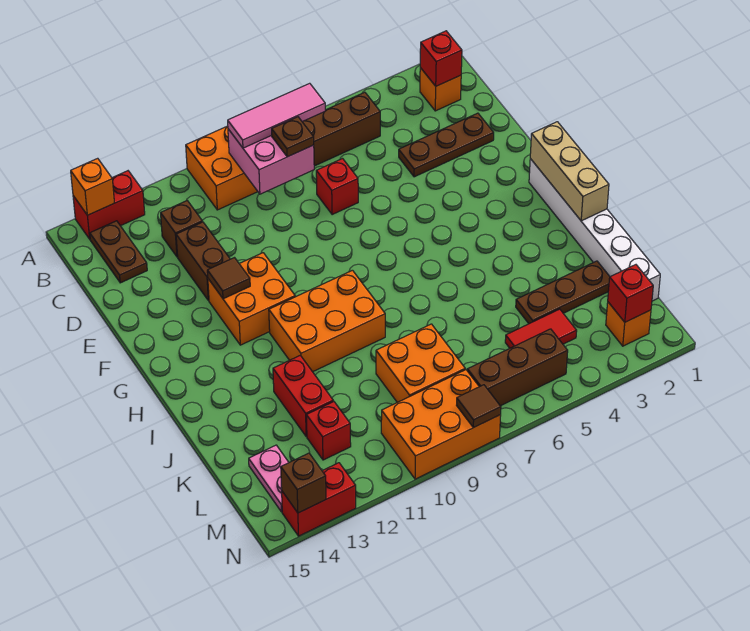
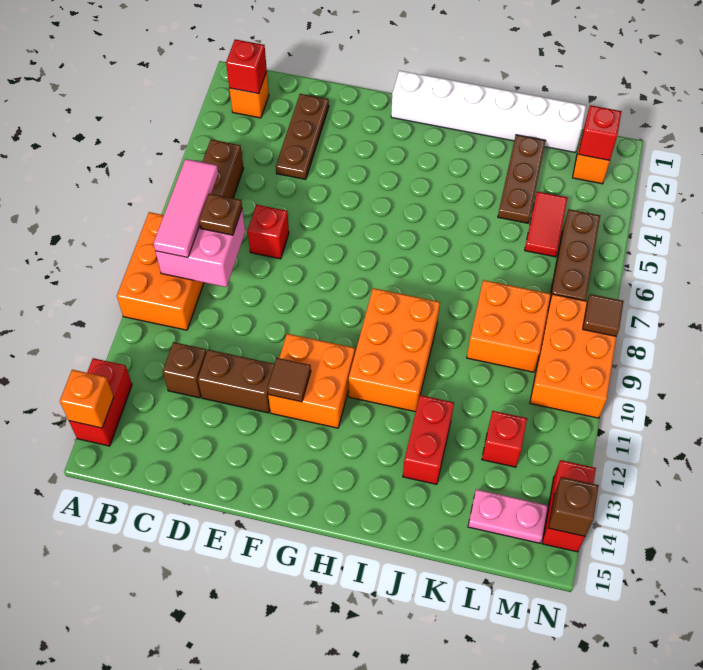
brown 1x2 plate [90,221,147,283] -> none
tan 1x3 brick [530,122,609,221] -> none
red 1x2 brick [273,355,333,437] -> red 1x2 brick turned to [403,395,454,484]

